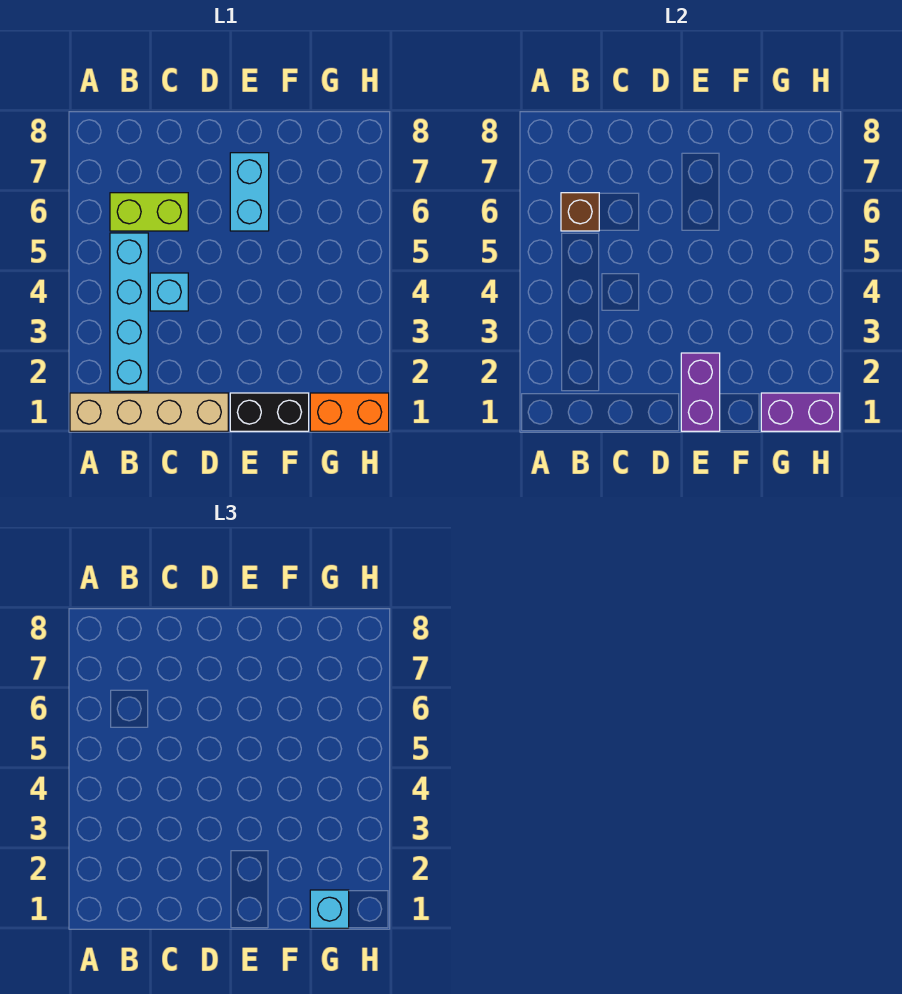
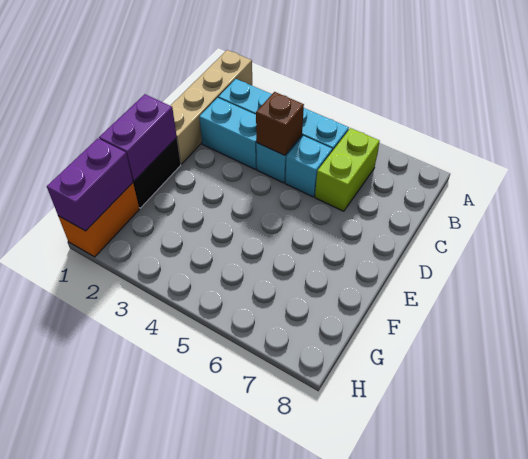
brown 1x1 brick [561,193,599,231] -> brown 1x1 brick moved to [256,92,304,155]
purple 1x2 brick [681,353,720,431] -> purple 1x2 brick turned to [99,94,177,181]
cyan 1x2 brick [230,153,269,231] -> cyan 1x2 brick moved to [199,98,257,169]
cyan 1x1 brick [310,890,349,928] -> cyan 1x1 brick moved to [285,136,332,197]

